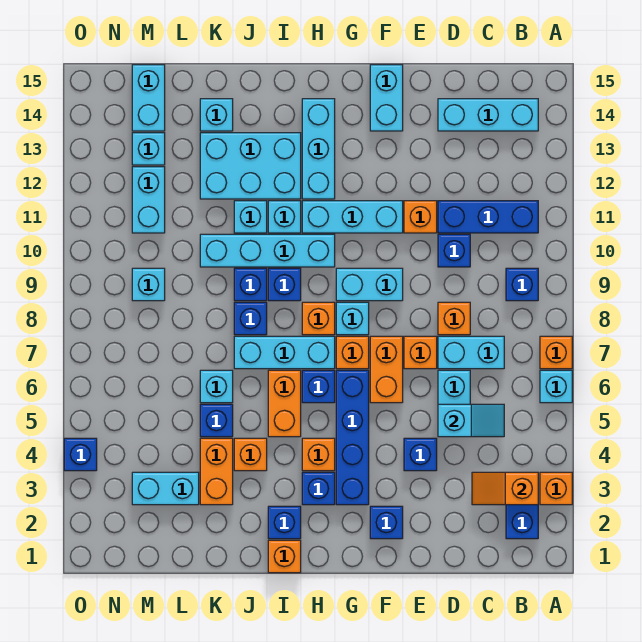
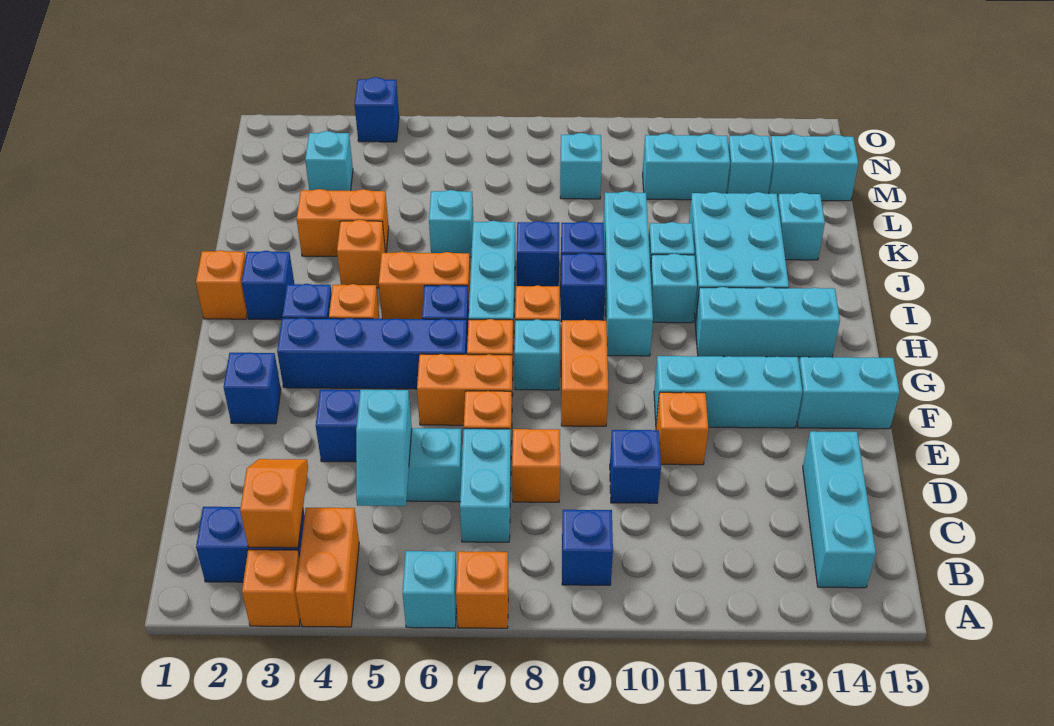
none -> orange 1x2 brick [295,508,359,627]
blue 1x3 brick [438,201,538,233] -> none
cyan 1x2 brick [336,268,403,301] -> orange 1x2 brick [561,320,608,426]
cyan 1x3 brick [302,201,403,233] -> cyan 1x3 brick turned to [654,356,802,428]
blue 1x1 brick [200,404,233,437] -> none
cyan 1x2 brick [132,472,199,505] -> cyan 1x1 brick [305,131,353,191]

